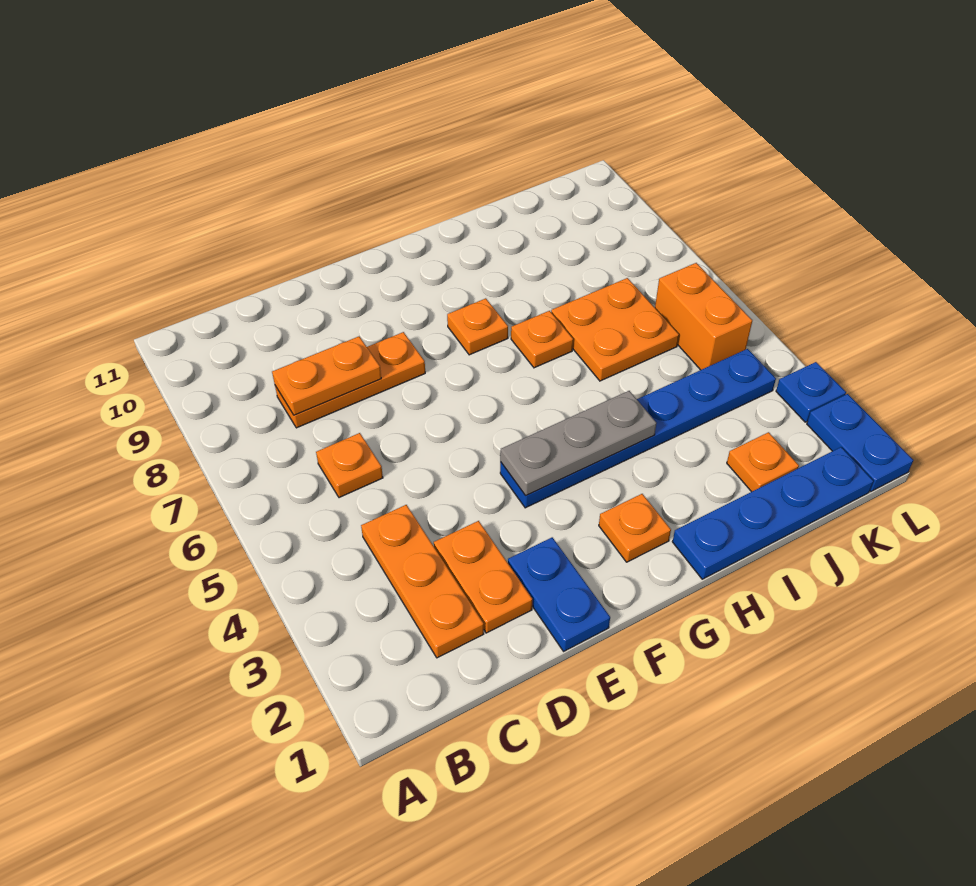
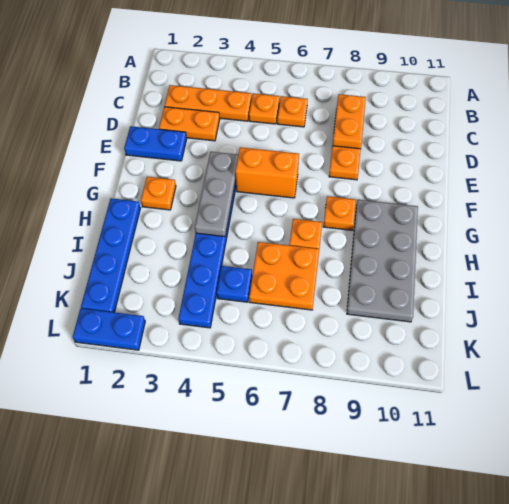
none -> grey 2x4 plate [347,200,418,322]
orange 1x1 plate [727,432,799,492] -> orange 1x1 plate moved to [249,93,279,124]
orange 1x2 brick [655,263,752,370] -> orange 1x2 brick moved to [235,147,299,198]
blue 1x1 plate [776,362,846,422] -> blue 1x1 plate moved to [217,266,252,302]

